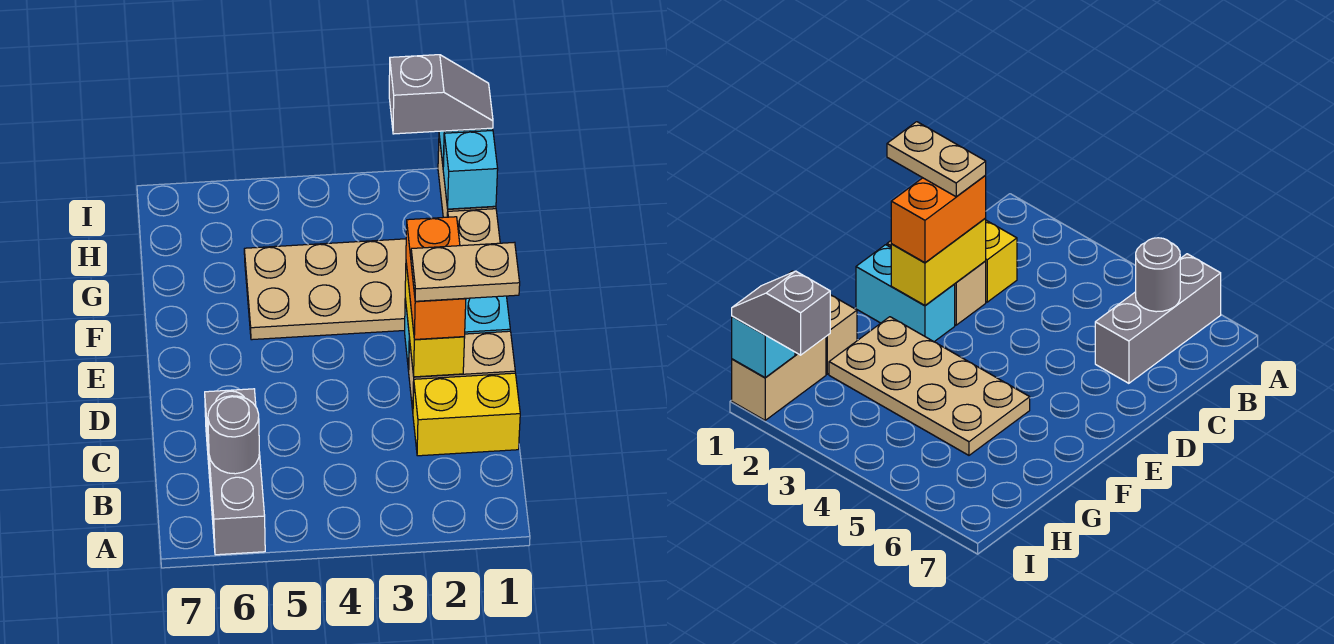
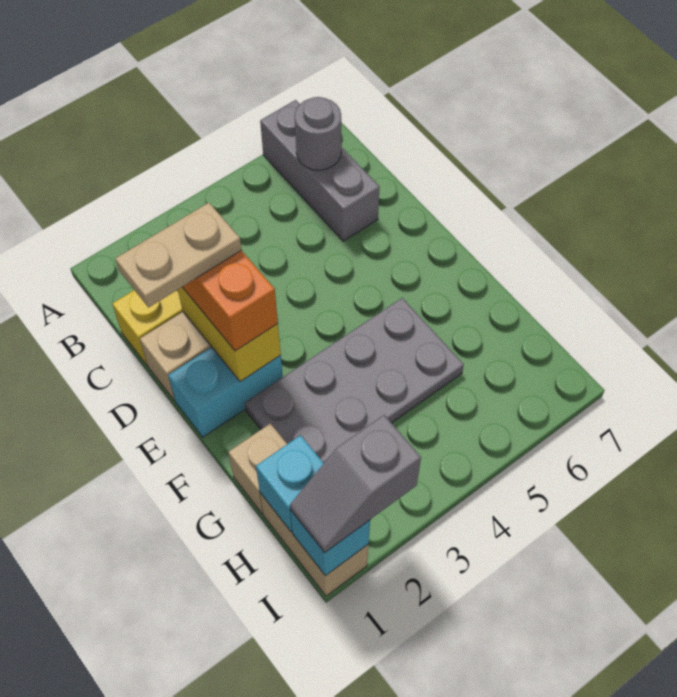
tan 2x4 plate [244,239,406,340] -> grey 2x4 plate [245,298,464,463]

